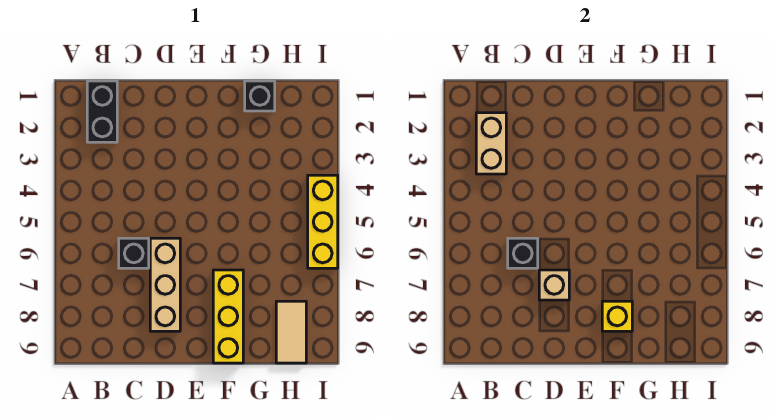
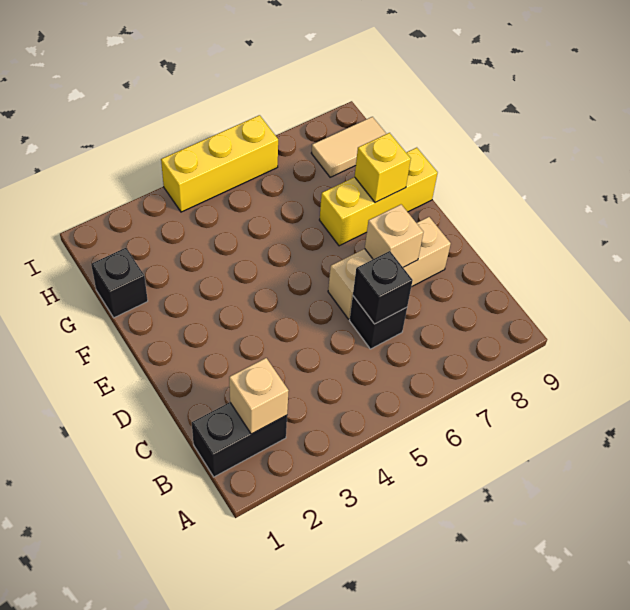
tan 1x2 brick [476,113,506,174] -> tan 1x1 brick [229,358,289,434]

